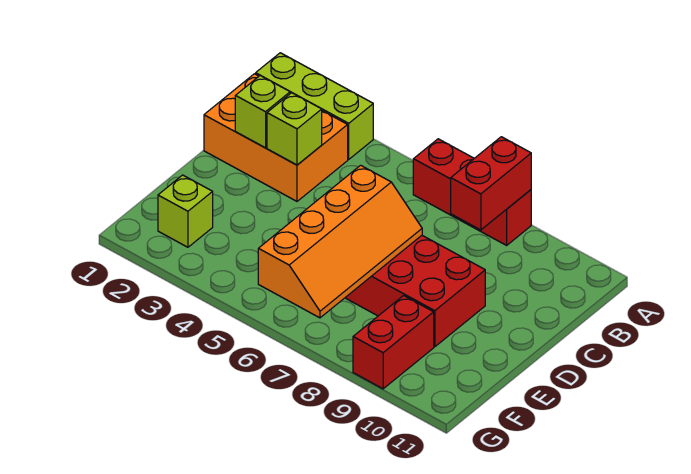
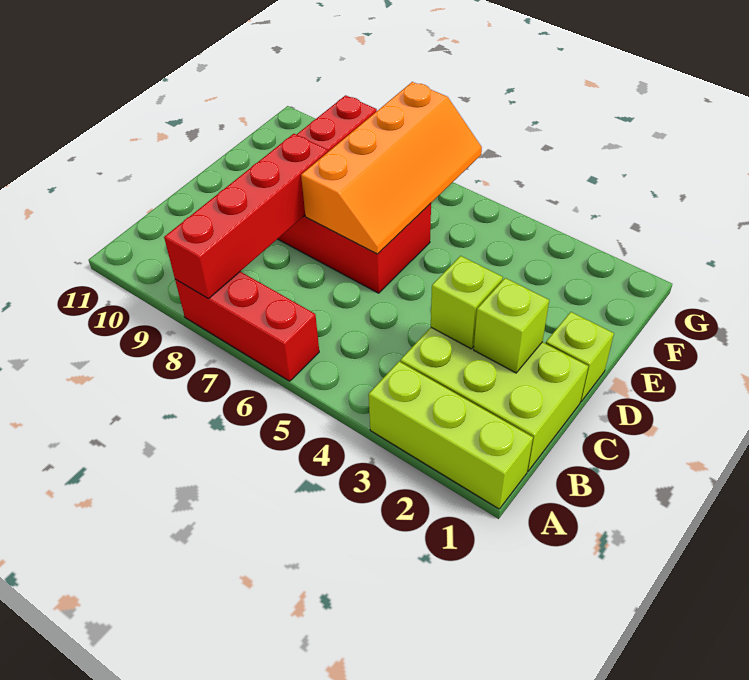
red 1x2 brick [451,137,531,230] -> red 1x4 brick [164,134,328,299]
orange 2x3 brick [204,74,348,201] -> lime 2x3 brick [400,328,588,471]
orange 2x4 slope [258,165,422,318] -> orange 2x4 slope turned to [301,82,482,254]
lime 1x1 brick [158,175,213,247] -> lime 1x1 brick moved to [546,312,614,402]

